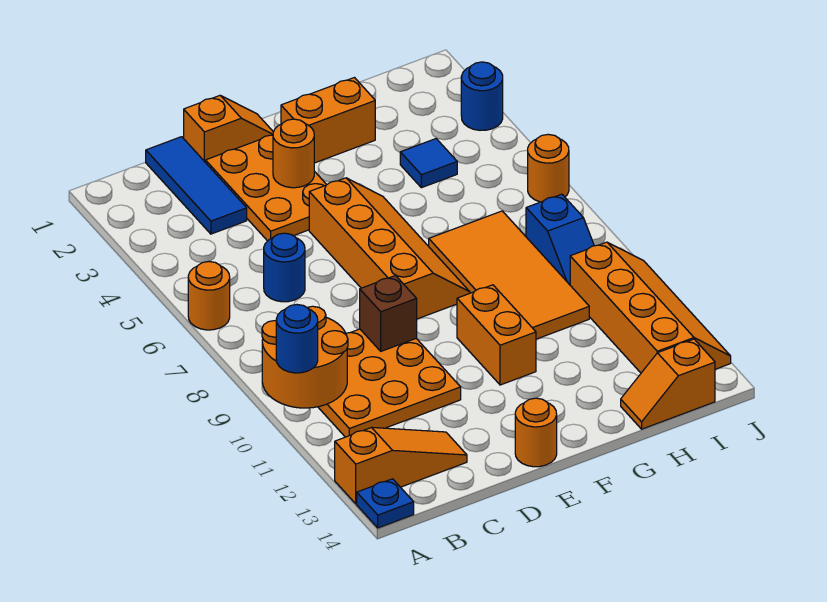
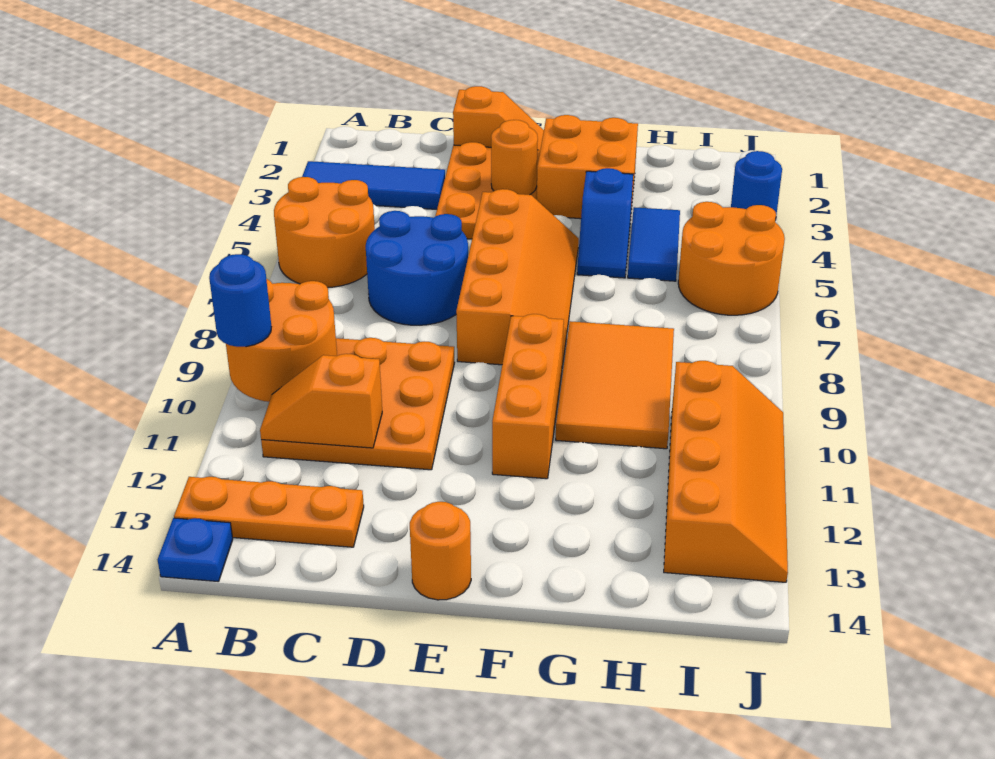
orange 1x1 round brick [188,261,230,330] -> orange 2x2 round brick [274,177,375,288]
orange 1x3 slope [335,427,467,504] -> orange 1x3 plate [174,477,364,547]
blue 1x3 tile [146,137,247,234] -> blue 1x3 tile turned to [302,161,445,209]
blue 1x1 round brick [264,233,305,302] -> blue 2x2 round brick [366,211,468,325]
brown 1x1 brick [360,276,417,351] -> none
orange 1x2 brick [281,78,375,163] -> orange 2x2 brick [537,115,638,219]
orange 1x2 brick [457,285,536,385] -> orange 1x3 brick [492,314,564,479]
orange 2x4 tile [429,211,589,339] -> orange 2x3 tile [556,321,674,449]
blue 1x1 tile [400,139,457,188] -> blue 1x2 tile [628,207,680,281]
orange 1x2 slope [621,339,715,429] -> orange 1x2 slope moved to [260,354,382,448]
blue 1x2 slope [526,194,594,285] -> blue 1x2 slope moved to [577,168,633,278]
orange 1x1 round brick [528,134,569,202] -> orange 2x2 round brick [678,202,785,315]

